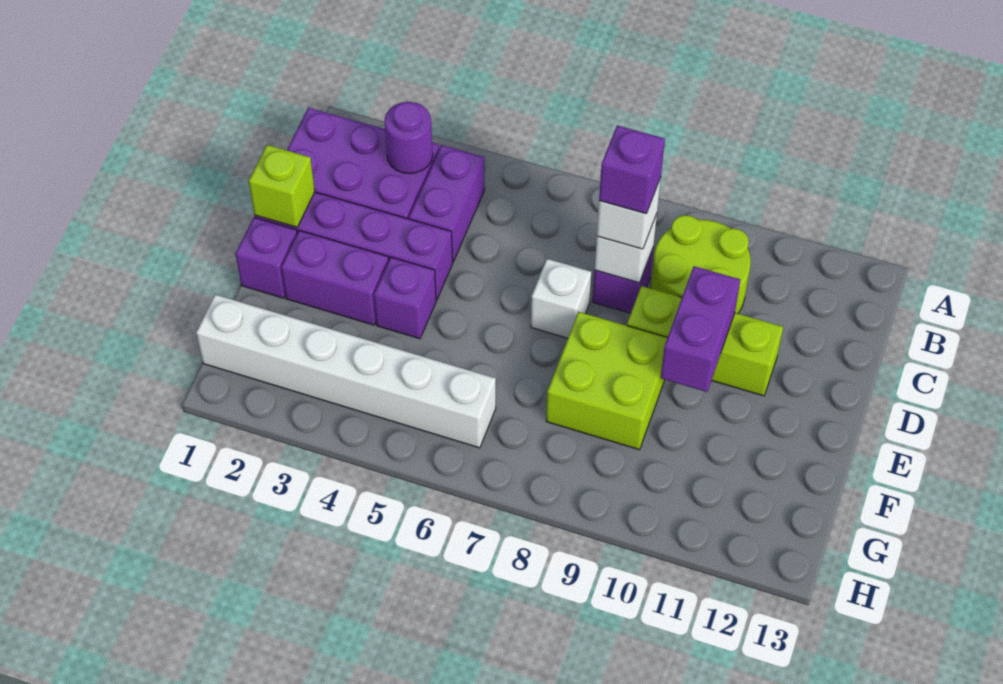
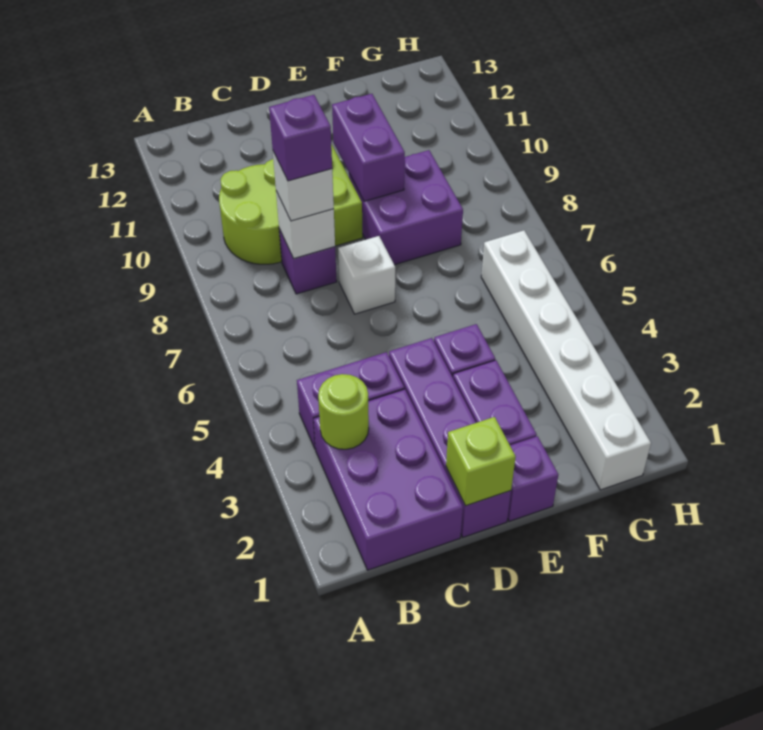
purple 1x1 round brick [384,102,433,174] -> lime 1x1 round brick [318,374,369,449]
purple 1x2 brick [661,266,740,392] -> purple 1x2 brick turned to [332,94,405,201]
lime 2x2 brick [546,312,667,450] -> purple 2x2 brick [349,150,463,265]

